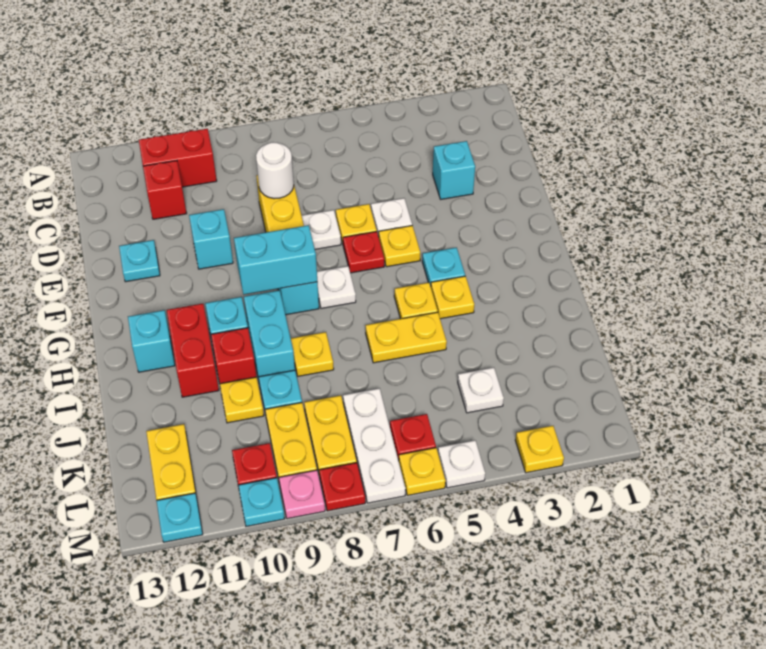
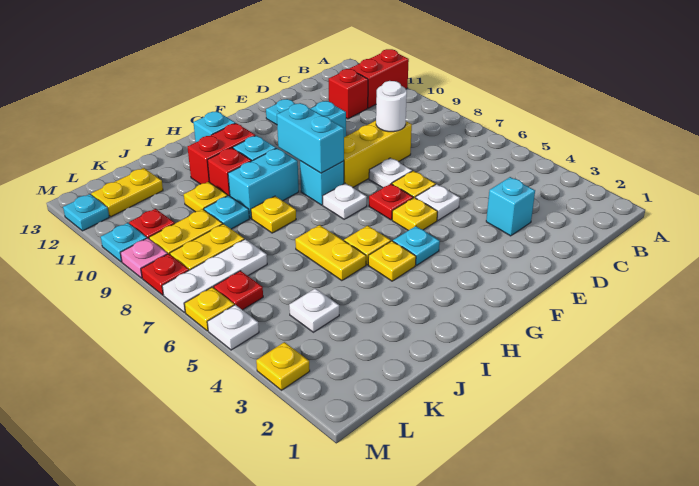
red 1x2 brick [139,129,217,187] -> red 1x2 brick turned to [350,49,409,108]

